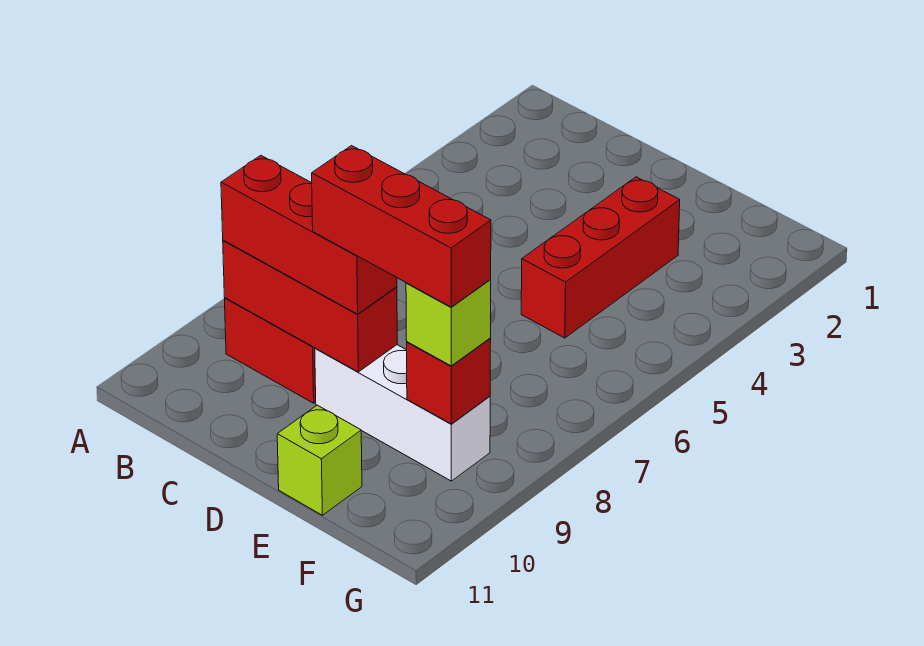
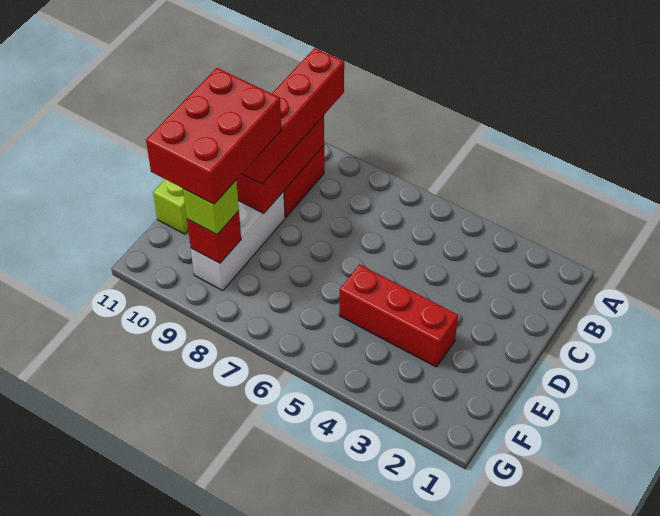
red 1x3 brick [221,155,397,314] -> red 1x4 brick [242,48,344,184]
red 1x3 brick [312,146,491,307] -> red 2x3 brick [146,68,281,204]

